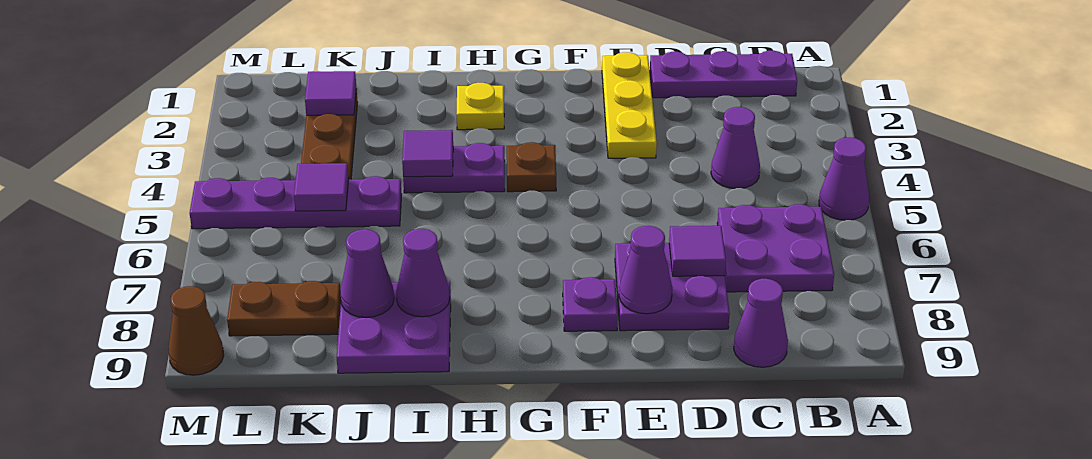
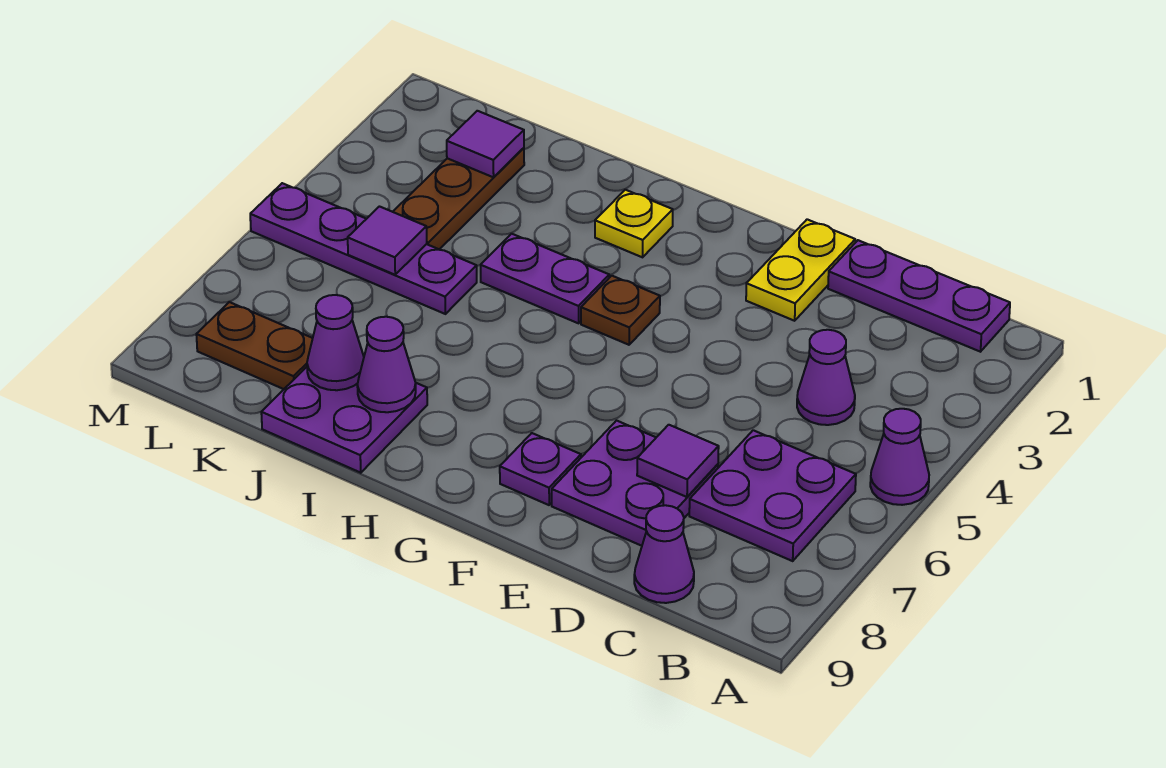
yellow 1x3 plate [602,52,657,158] -> yellow 1x2 plate [746,219,855,321]
purple 1x1 cone [619,226,672,314] -> none
purple 1x1 tile [402,130,453,177] -> none
brown 1x1 cone [168,286,224,375] -> none

